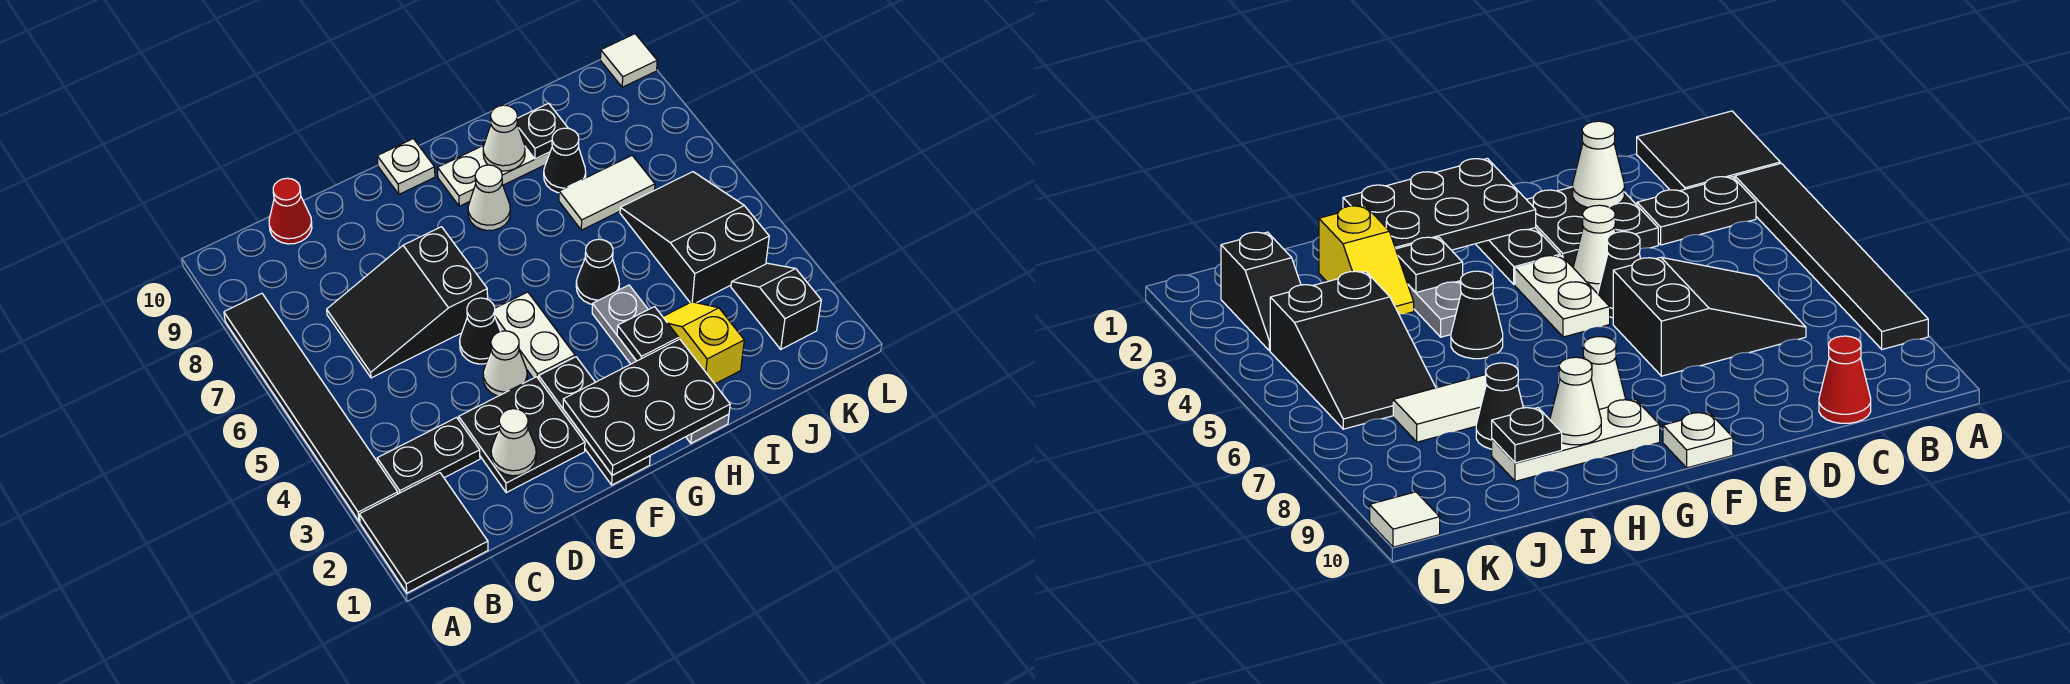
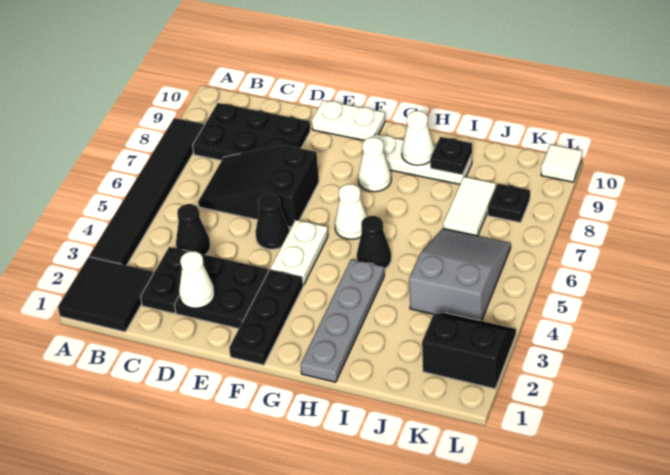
black 1x2 plate [377,417,480,494] -> black 1x2 plate turned to [140,247,189,313]
red 1x1 cone [269,178,312,244] -> none
white 1x1 cone [483,331,527,396] -> white 1x1 cone moved to [335,184,367,239]
black 2x3 plate [563,339,730,475] -> black 2x3 plate moved to [192,103,310,161]
white 1x1 plate [377,139,435,194] -> white 1x2 plate [312,100,385,141]
black 1x1 plate [617,307,679,361] -> black 1x1 plate moved to [488,184,530,223]
yellow 1x2 slope [663,302,744,384] -> none
white 1x2 tile [559,156,655,230] -> white 1x2 tile turned to [443,177,496,236]
black 1x1 cone [544,128,586,193] -> black 1x1 cone moved to [176,204,210,255]
black 2x3 slope [620,172,769,303] -> grey 2x3 slope [409,229,511,321]
black 1x2 slope [731,263,821,349] -> black 2x2 slope [422,313,516,389]

